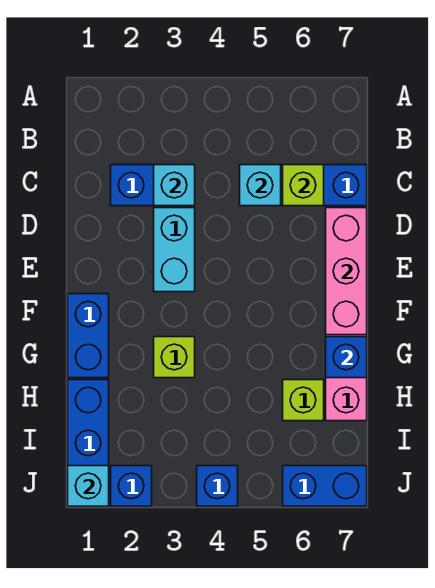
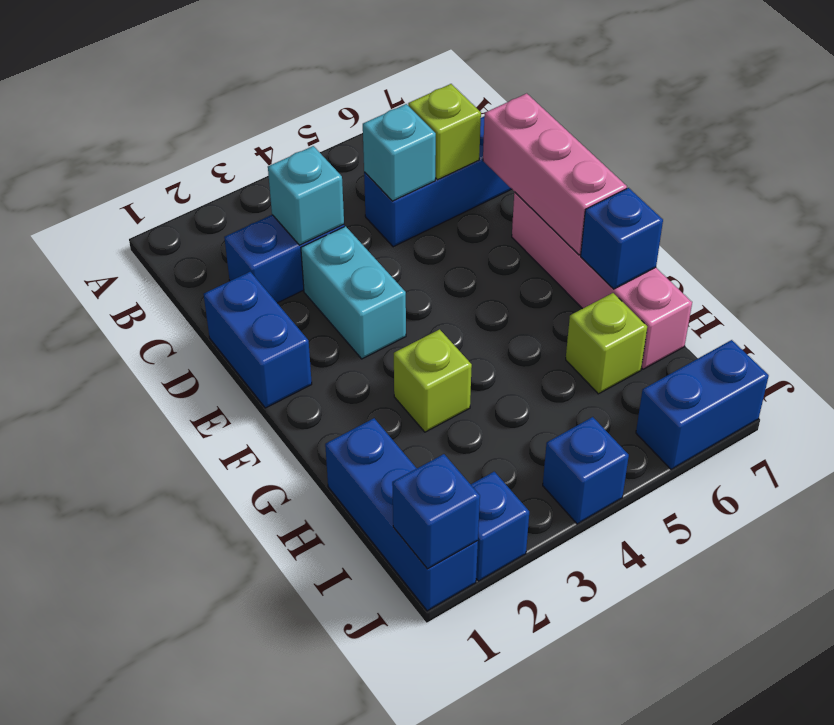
blue 1x2 brick [68,294,109,378] -> blue 1x2 brick moved to [204,272,312,408]
cyan 1x1 brick [68,466,109,506] -> blue 1x1 brick [392,454,480,569]

